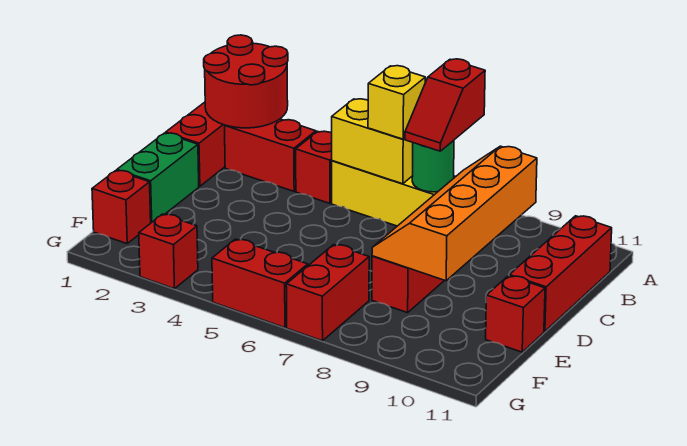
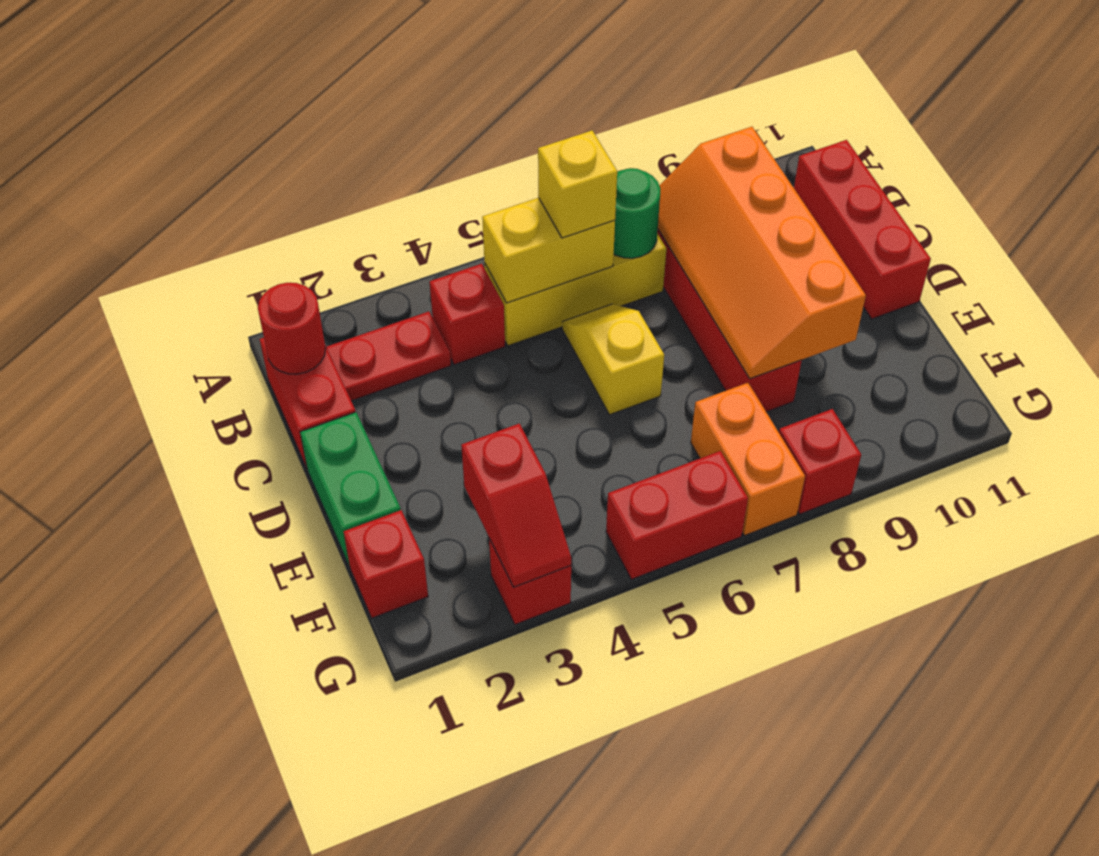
red 2x2 round brick [204,35,288,128] -> red 1x1 round brick [258,283,326,374]
red 1x2 slope [405,59,485,151] -> red 1x2 slope moved to [461,424,571,587]
red 1x2 brick [225,119,316,191] -> red 1x2 plate [327,312,451,401]
none -> yellow 1x2 slope [562,304,664,415]
red 1x1 brick [486,276,545,352] -> red 1x1 brick moved to [779,409,861,514]
red 1x2 brick [286,245,369,341] -> orange 1x2 brick [691,383,805,536]

